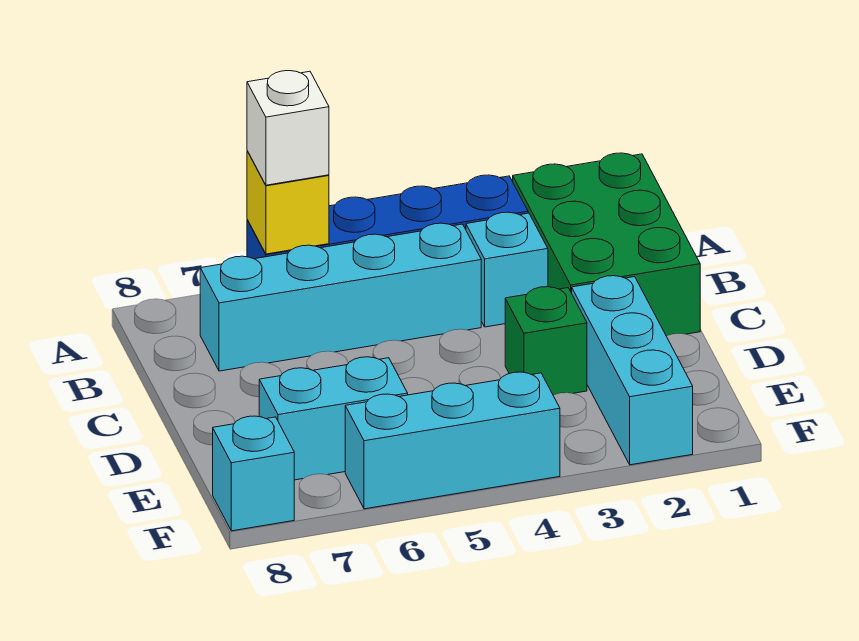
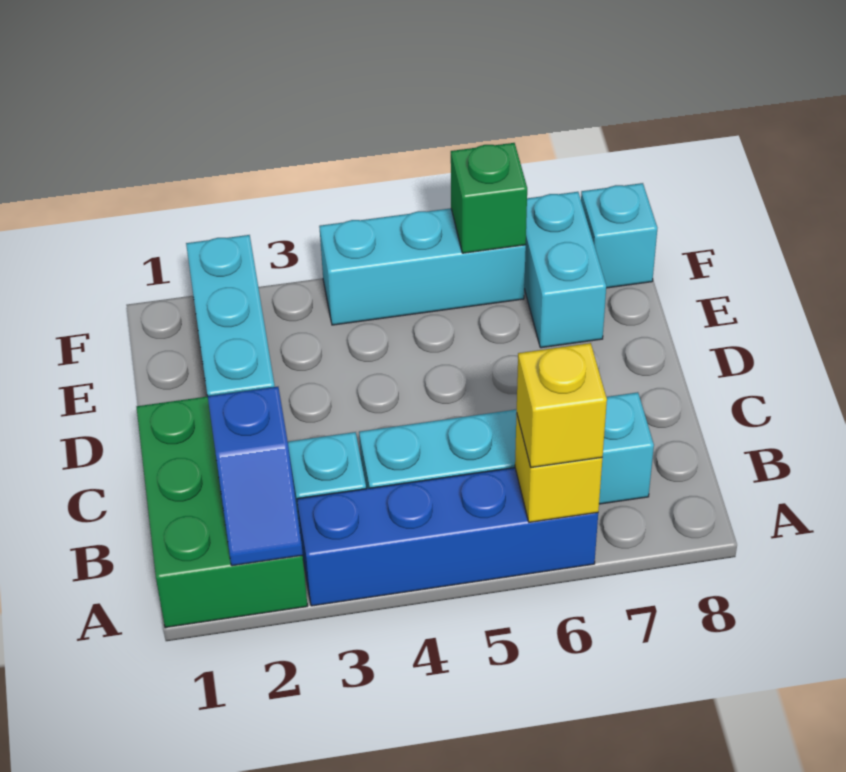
none -> blue 1x2 slope [208,387,303,566]
white 1x1 brick [247,71,329,185] -> yellow 1x1 brick [517,343,607,468]
green 1x1 brick [505,287,587,395] -> green 1x1 brick moved to [451,143,527,253]
cyan 1x2 brick [259,357,408,480] -> cyan 1x2 brick turned to [524,192,606,348]

